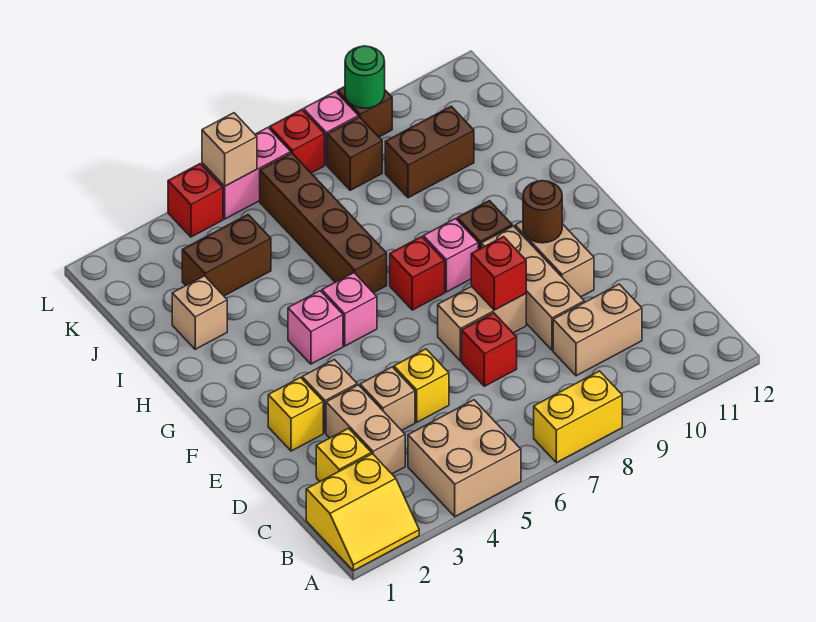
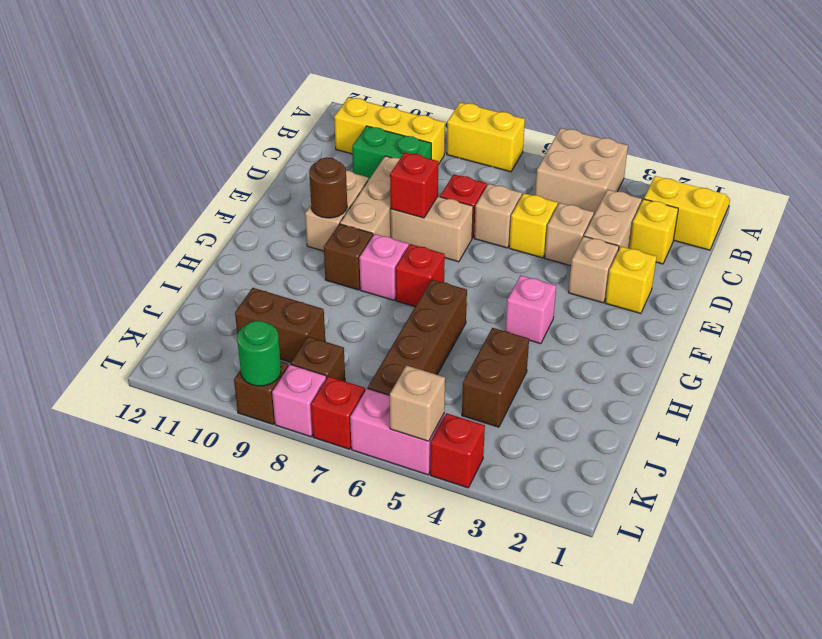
none -> yellow 1x3 brick [334,97,445,164]
tan 1x2 brick [553,284,642,376] -> green 1x2 brick [352,126,431,179]
pink 1x1 brick [322,273,377,346] -> none
tan 1x1 brick [172,276,227,349] -> tan 1x1 brick moved to [474,184,522,248]
brown 1x2 brick [182,215,271,296] -> brown 1x2 brick turned to [462,328,529,427]

